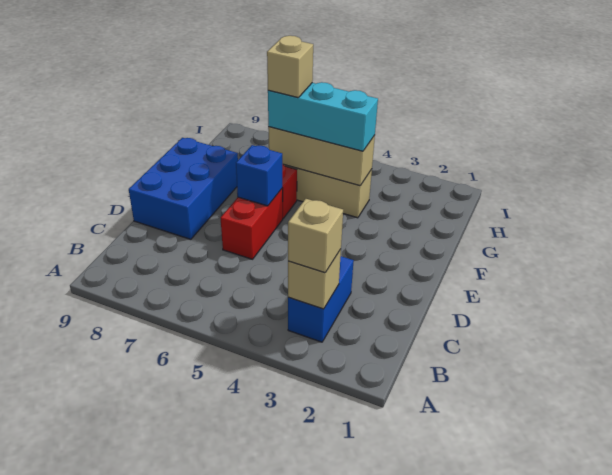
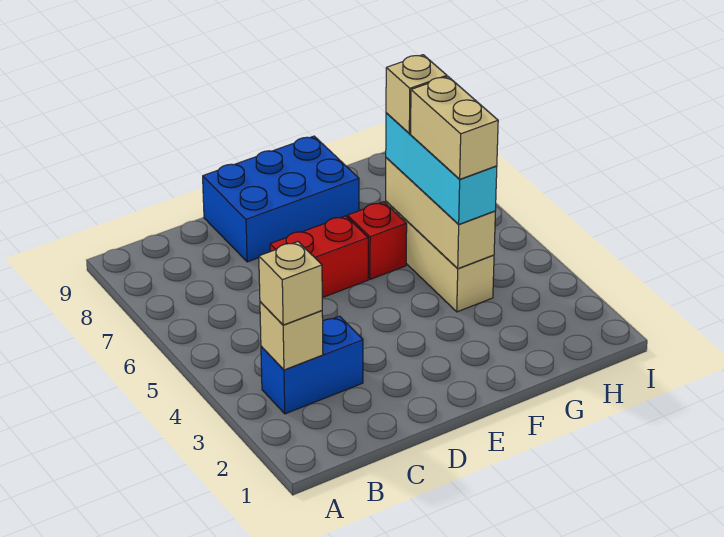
blue 1x1 brick [236,145,282,206] -> none
none -> tan 1x2 brick [411,77,498,179]

